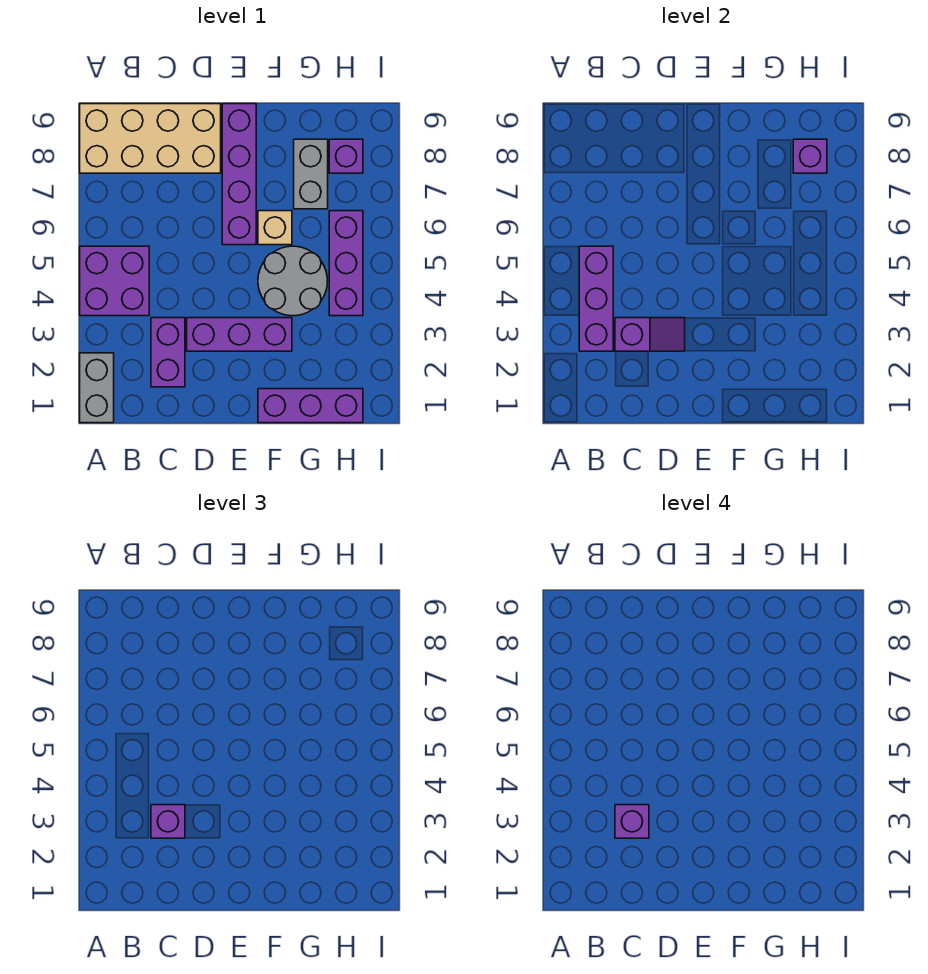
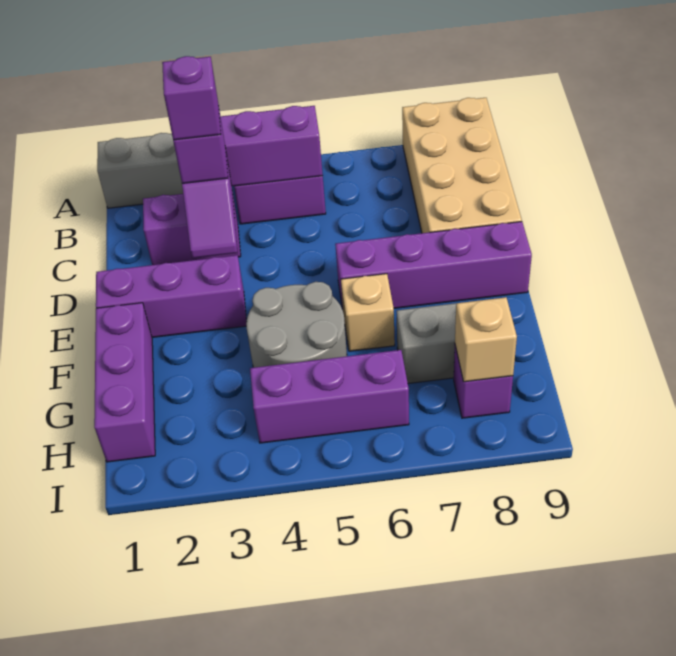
purple 1x3 brick [187,318,292,351] -> purple 1x3 brick turned to [96,255,246,337]
purple 1x1 brick [793,139,827,173] -> tan 1x1 brick [455,297,517,382]

